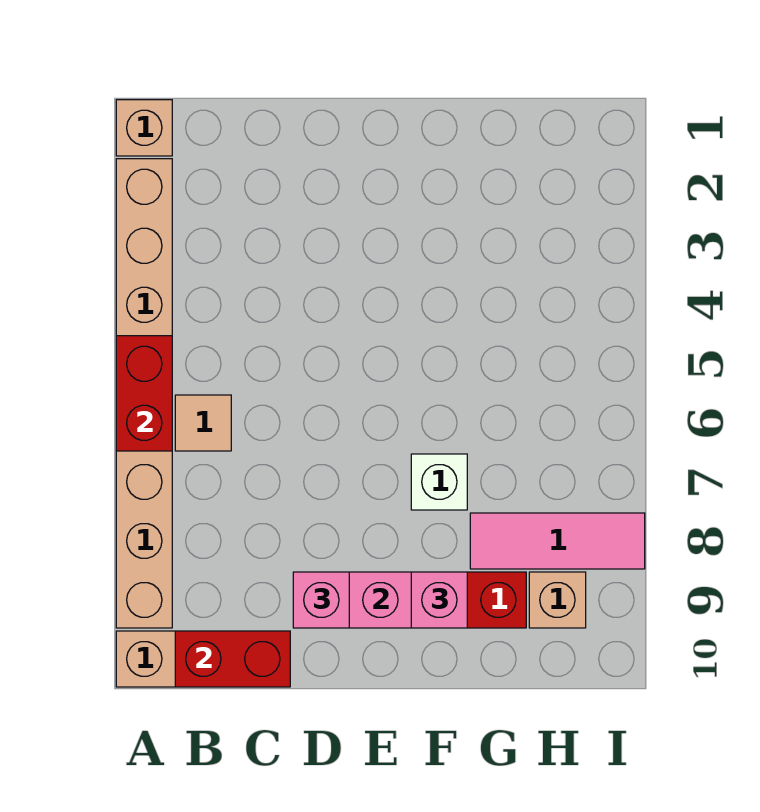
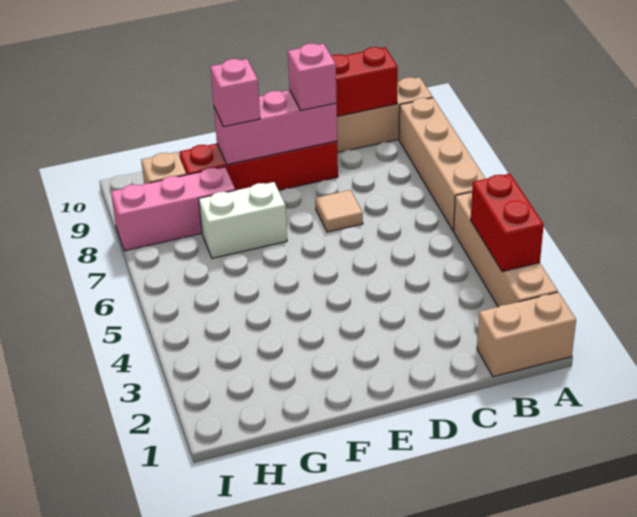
tan 1x1 brick [116,100,172,156] -> tan 1x2 brick [477,292,576,377]
red 1x2 brick [116,336,172,451] -> red 1x2 brick moved to [471,174,544,272]
tan 1x1 tile [175,395,231,451] -> tan 1x1 tile moved to [315,190,363,232]
white 1x1 brick [411,454,467,510] -> white 1x2 brick [199,182,287,258]
pink 1x3 tile [470,513,645,569] -> pink 1x3 brick [111,167,235,251]

